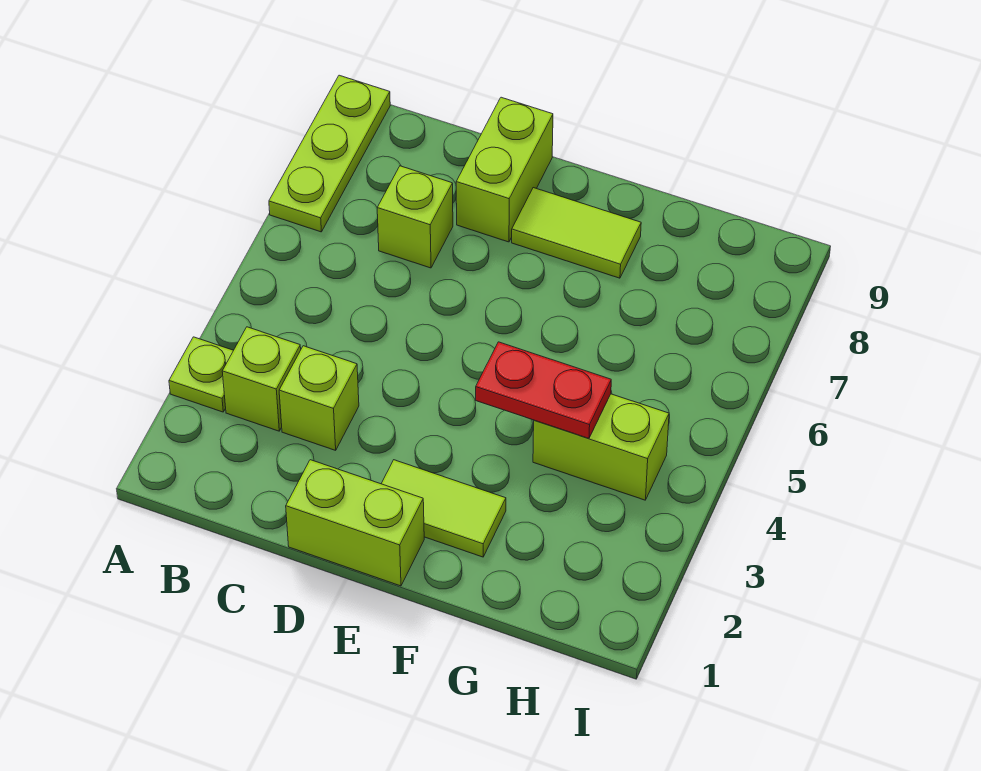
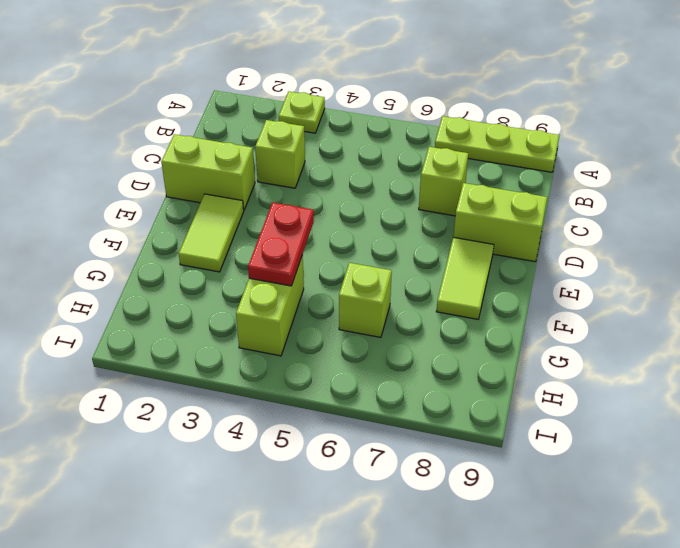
lime 1x1 brick [222,327,301,431] -> lime 1x1 brick moved to [339,263,392,337]
lime 1x2 brick [286,460,424,586] -> lime 1x2 brick turned to [161,134,255,210]

